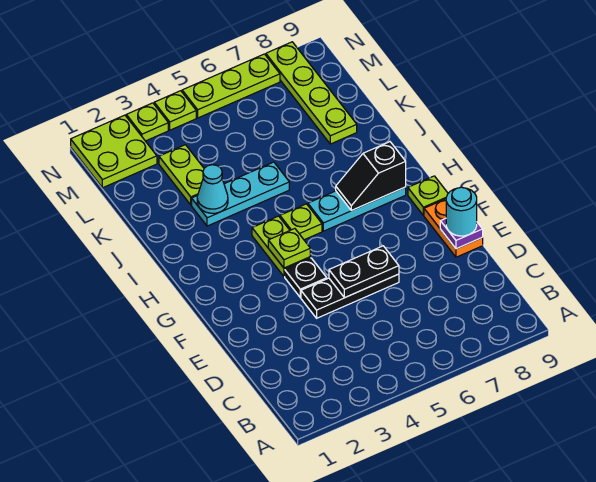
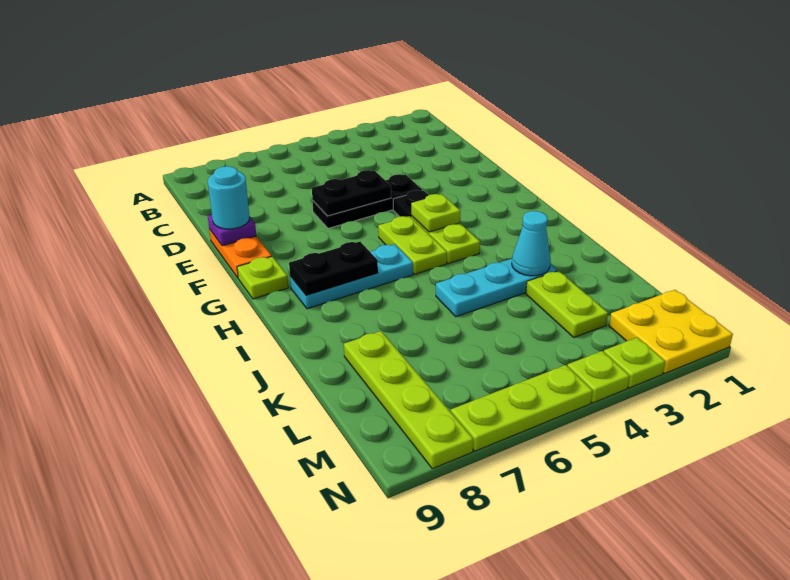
lime 1x1 plate [280,204,322,240] -> lime 1x2 plate [378,216,447,274]
black 1x2 slope [336,142,406,211] -> black 1x2 plate [289,242,378,295]
lime 2x2 plate [71,115,157,188] -> yellow 2x2 plate [609,290,733,374]

